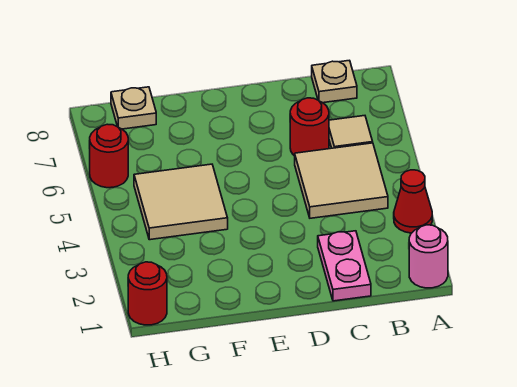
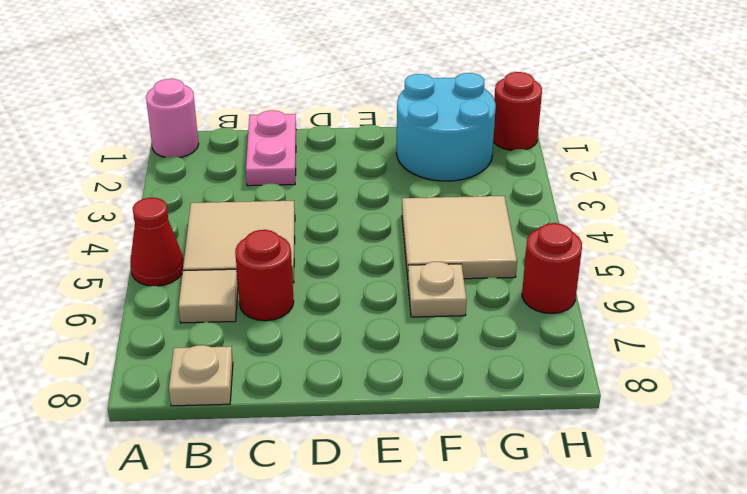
red 1x1 cone [394,170,432,233] -> red 1x1 cone moved to [130,198,184,286]
none -> cyan 2x2 round brick [396,73,496,181]
tan 1x1 plate [111,87,156,129] -> tan 1x1 plate moved to [408,262,467,317]

